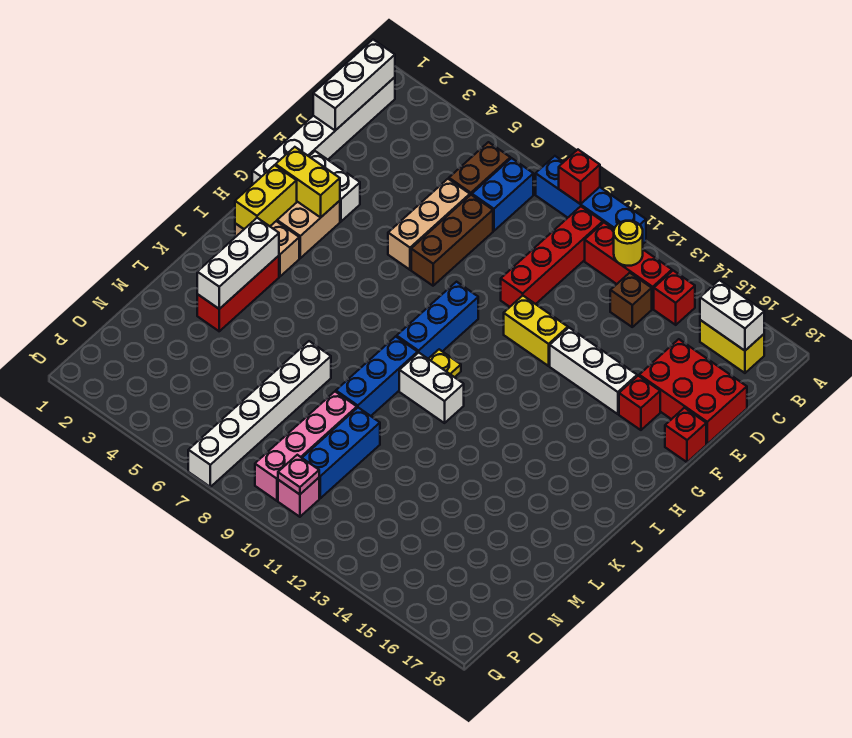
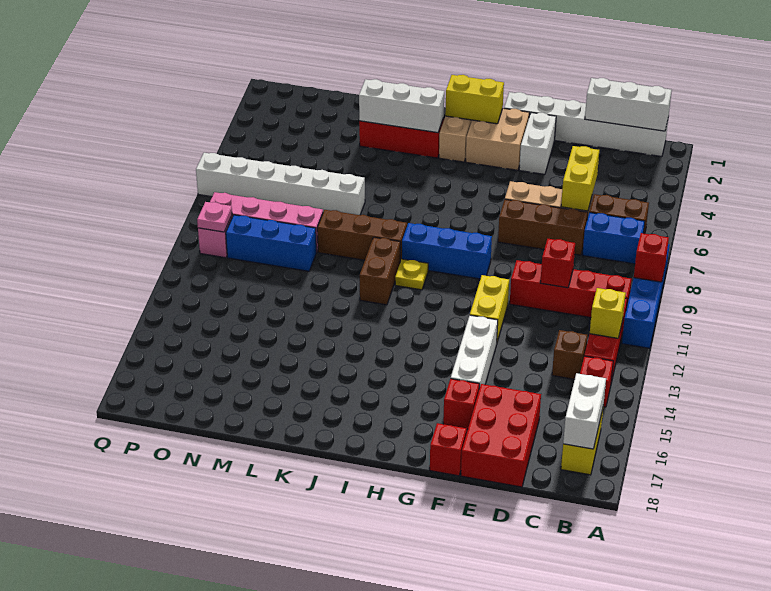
yellow 1x1 round brick [614,221,643,266] -> yellow 1x1 brick [590,288,626,338]
none -> red 1x1 brick [540,239,575,288]
yellow 1x2 brick [276,147,340,217] -> yellow 1x2 brick moved to [561,146,599,211]
blue 1x3 brick [336,336,418,416] -> brown 1x3 brick [317,210,407,262]
white 1x2 brick [399,353,464,423] -> brown 1x2 brick [360,237,400,305]

